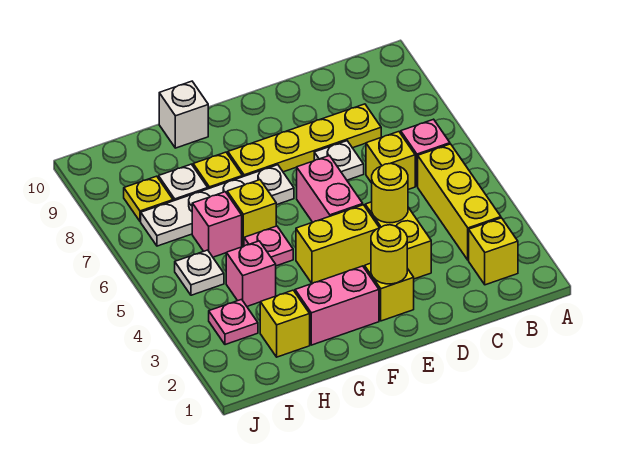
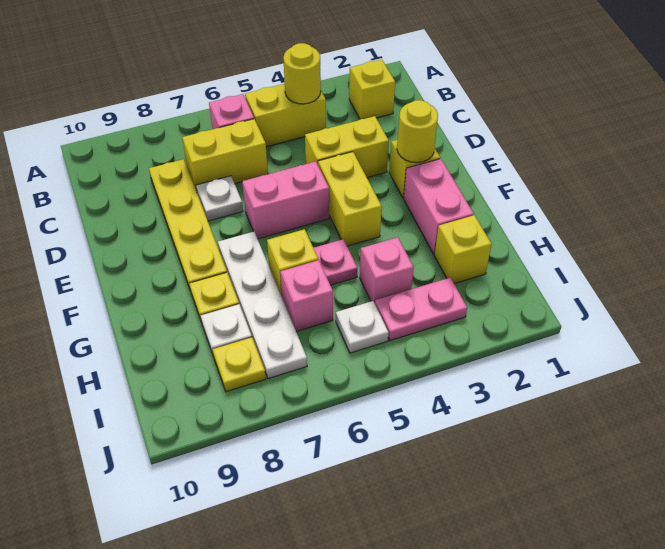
yellow 1x3 brick [418,144,501,260] -> yellow 1x2 brick [245,84,326,147]
yellow 1x1 brick [366,132,415,189] -> yellow 1x2 brick [182,119,268,191]
yellow 1x1 round brick [372,163,408,223] -> yellow 1x1 round brick moved to [283,43,321,104]
white 1x1 brick [159,81,208,148] -> none
pink 1x1 plate [209,299,258,345] -> pink 1x2 plate [375,278,467,341]

